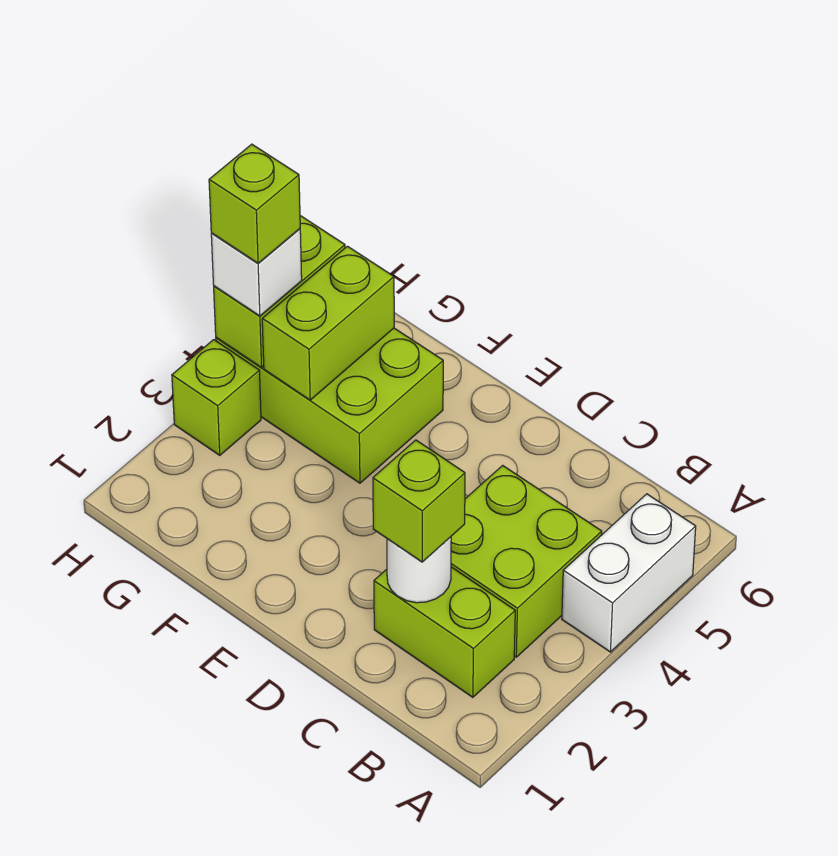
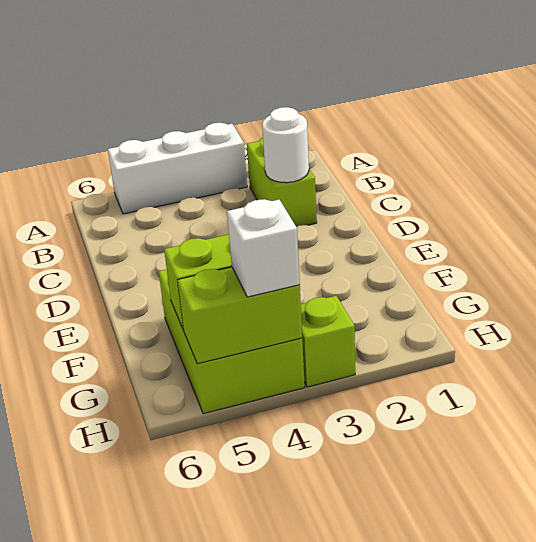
white 1x2 brick [562,494,696,652] -> white 1x3 brick [108,123,247,214]
lime 2x2 brick [451,465,602,657] -> none
lime 1x1 brick [373,440,465,562] -> none
lime 1x1 brick [209,144,300,263] -> none

